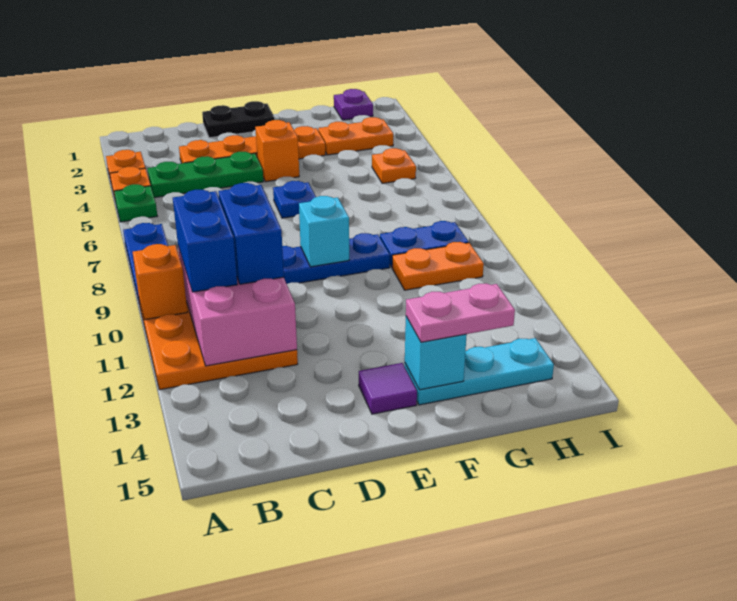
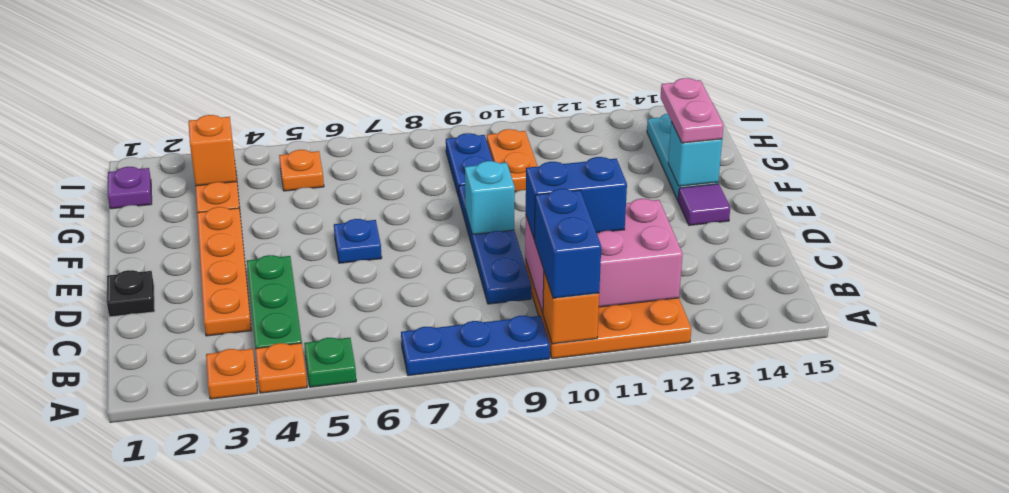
blue 1x2 brick [173,190,237,292] -> blue 1x2 brick turned to [535,189,601,298]
black 1x2 plate [202,101,275,138] -> black 1x1 plate [107,270,155,317]
orange 1x1 brick [255,120,299,182] -> orange 1x1 brick moved to [189,115,237,186]

